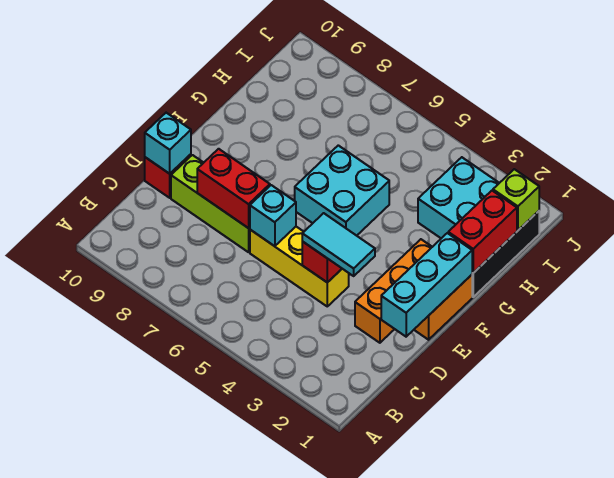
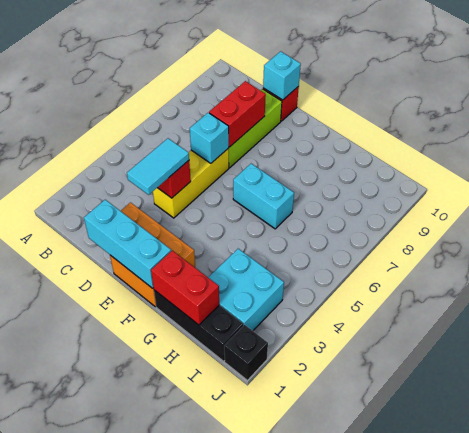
cyan 2x2 brick [295,145,389,236] -> cyan 1x2 brick [233,164,294,229]
lime 1x1 brick [493,169,539,230] -> none
none -> black 1x1 brick [224,325,268,380]

